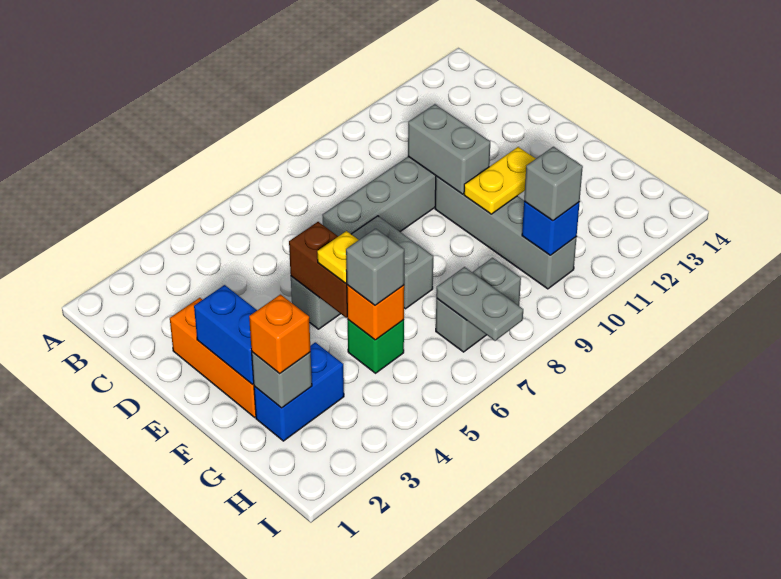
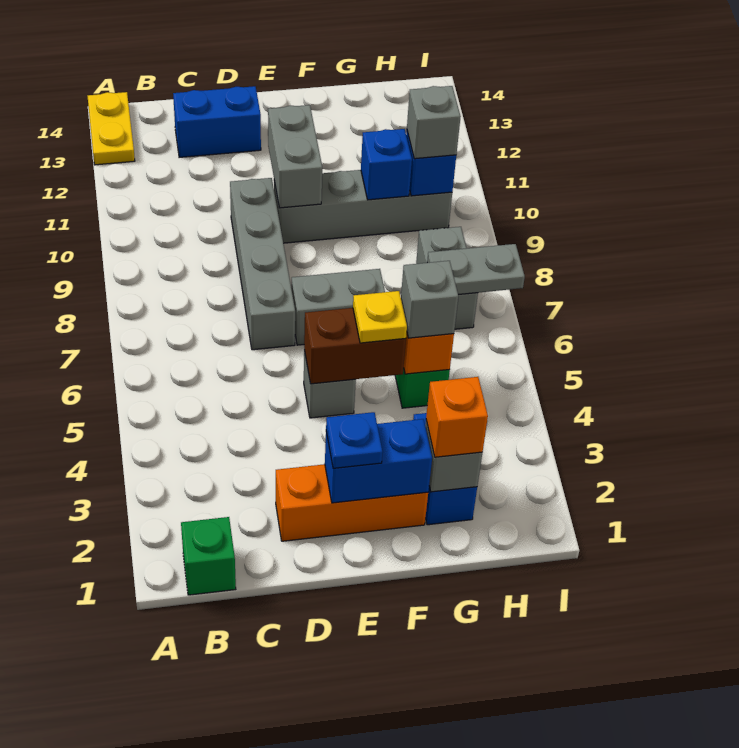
none -> green 1x1 brick [181,517,236,595]
none -> blue 1x2 brick [173,86,261,157]
grey 1x2 brick [408,104,490,194] -> grey 1x2 brick turned to [268,105,322,208]
none -> blue 1x1 plate [326,412,383,468]
yellow 1x2 plate [464,147,536,214] -> yellow 1x2 plate moved to [88,92,135,165]
none -> blue 1x1 brick [361,129,412,200]

